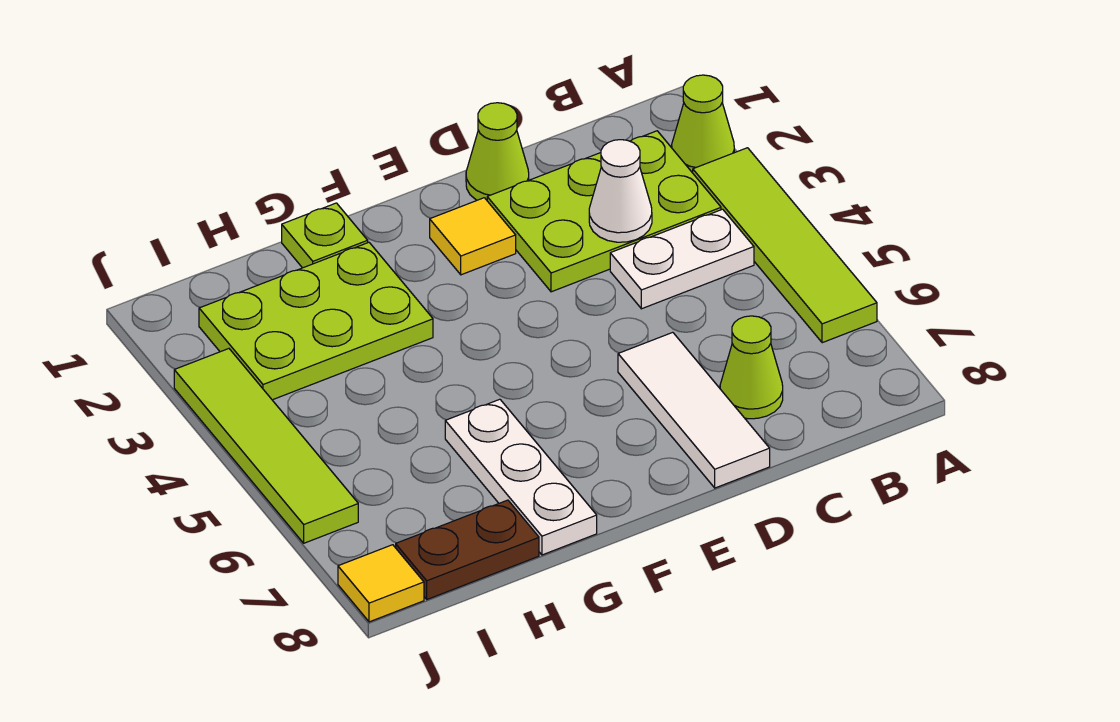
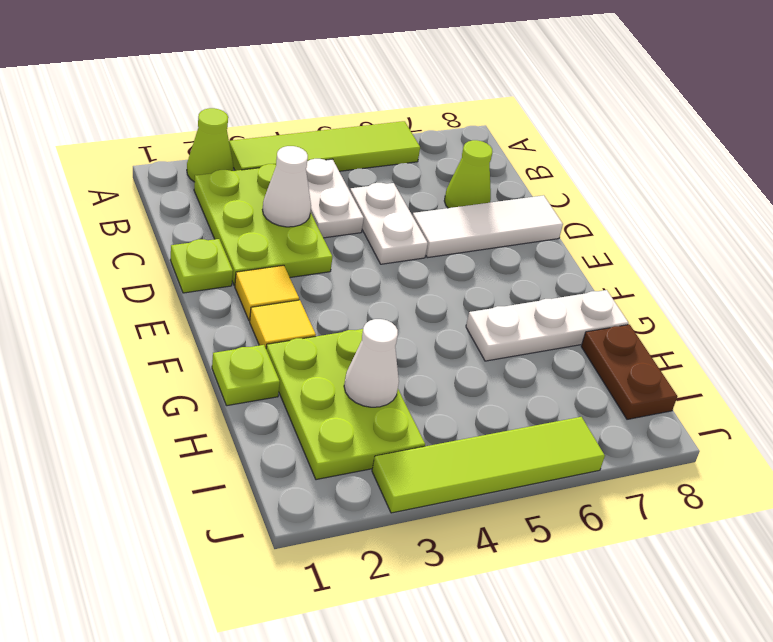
none -> white 1x2 plate [350,183,428,264]
lime 1x1 cone [466,103,529,200] -> lime 1x1 plate [170,239,233,293]
none -> white 1x1 cone [344,319,399,407]
yellow 1x1 tile [338,545,424,622] -> yellow 1x1 tile moved to [250,300,316,348]

